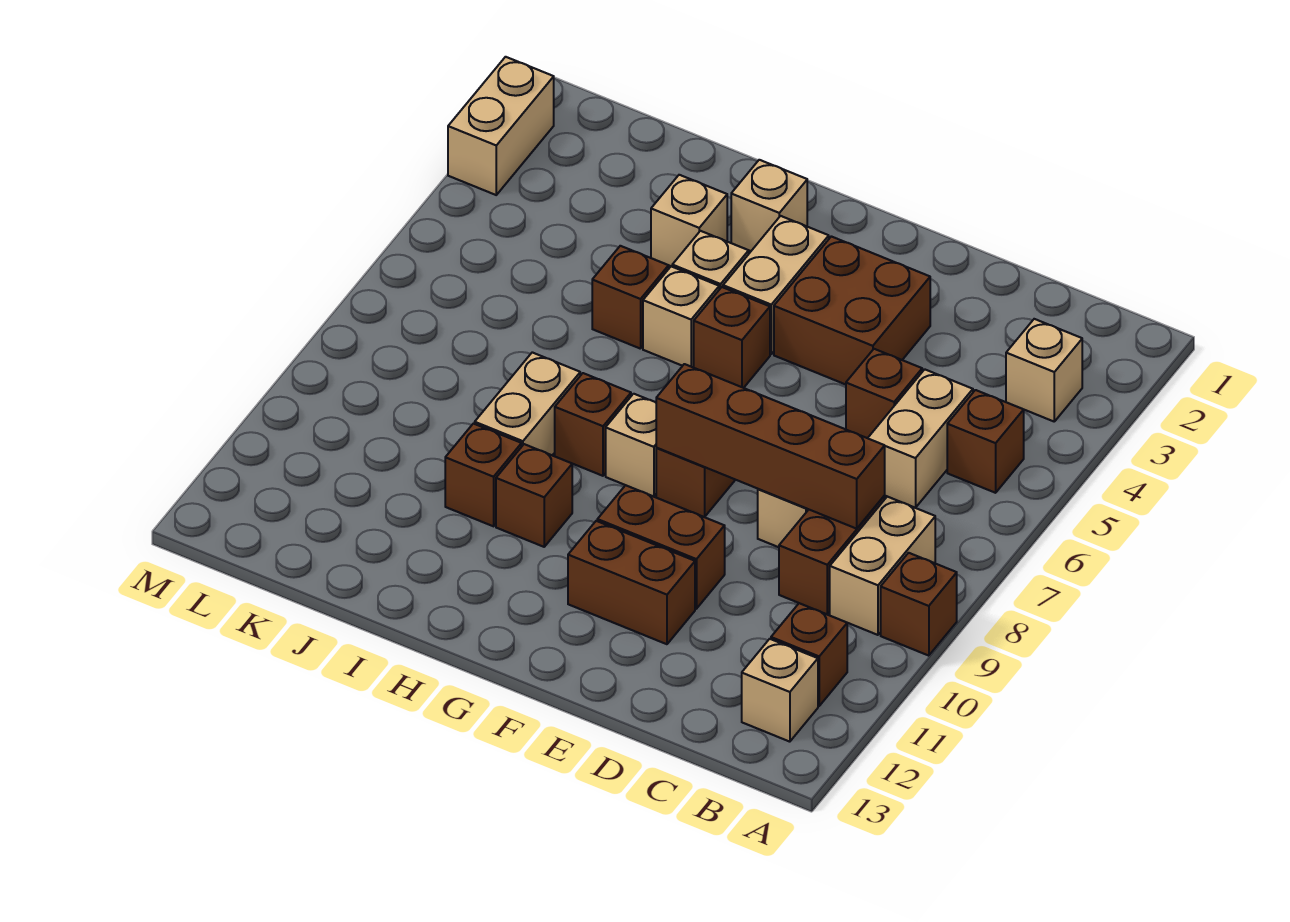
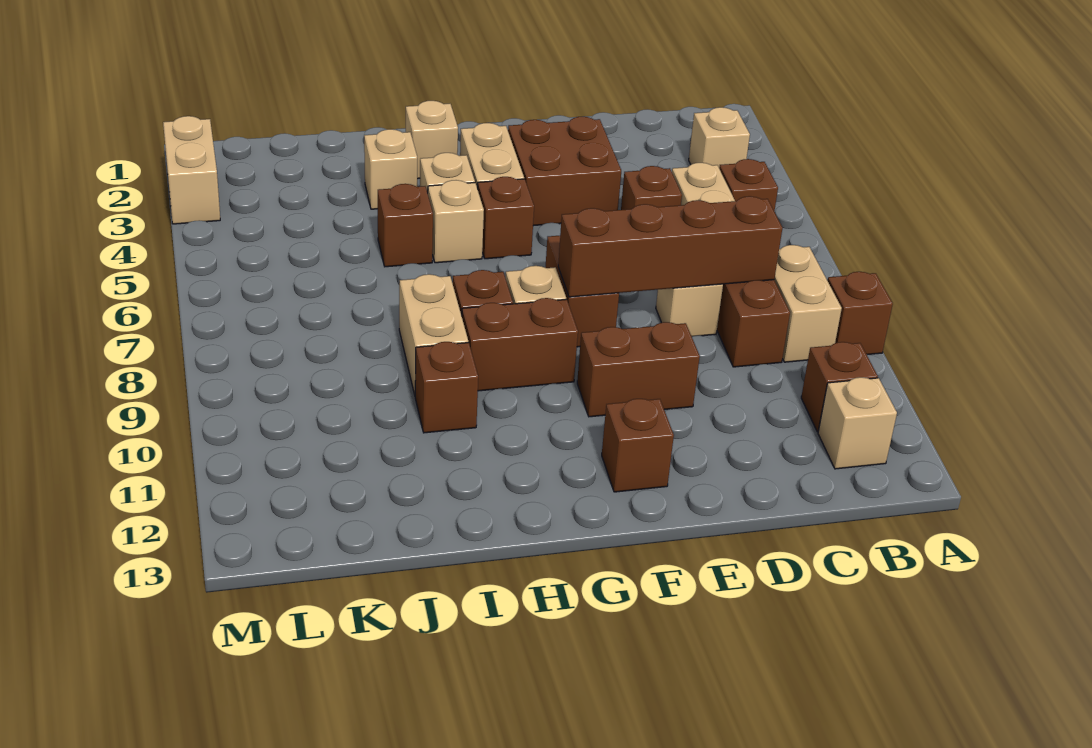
brown 1x2 brick [568,521,695,644] -> brown 1x2 brick moved to [462,298,578,391]
brown 1x1 brick [496,444,572,547] -> brown 1x1 brick moved to [602,399,674,492]

